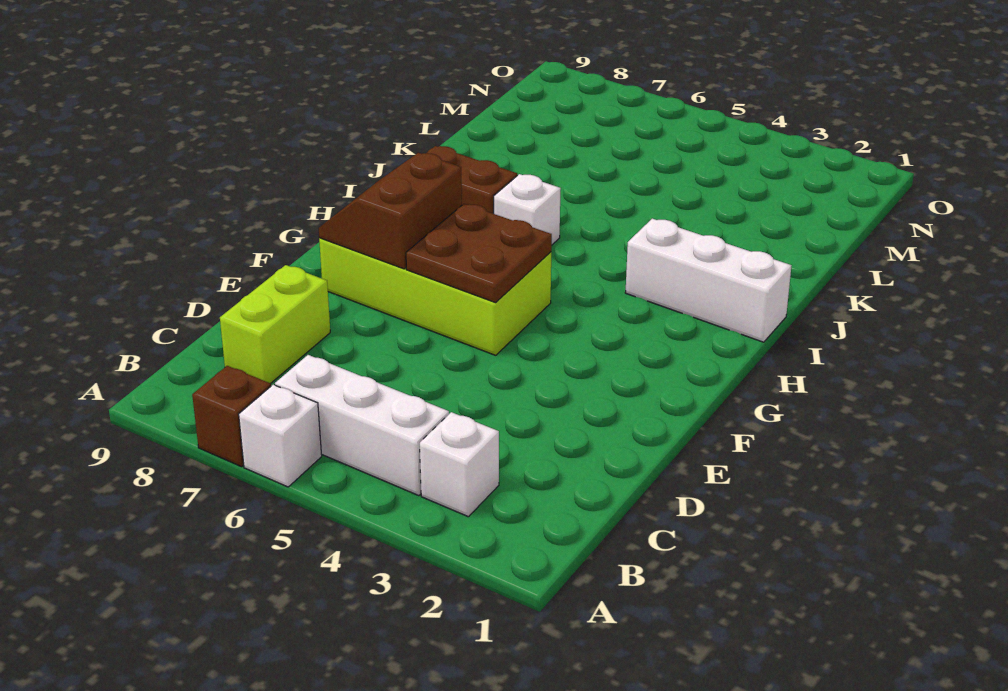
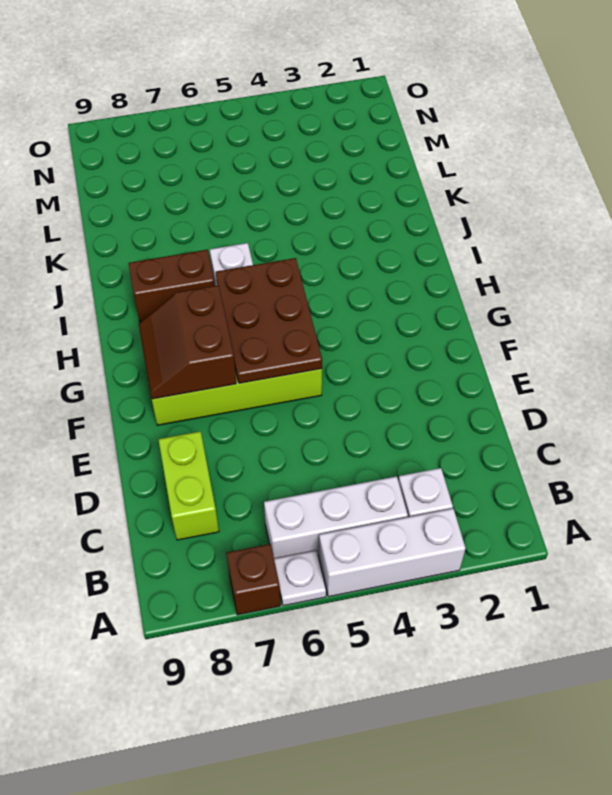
white 1x1 brick [239,385,322,487] -> white 1x1 plate [274,550,326,606]
brown 2x2 plate [406,204,552,303] -> brown 2x3 plate [216,258,322,383]
white 1x3 brick [625,219,792,342] -> white 1x3 brick moved to [319,508,466,597]

